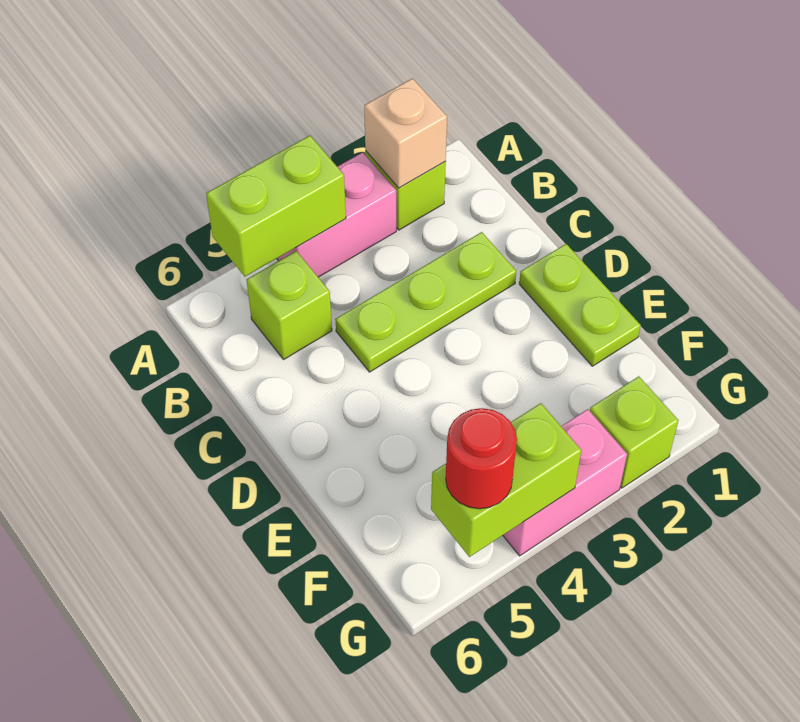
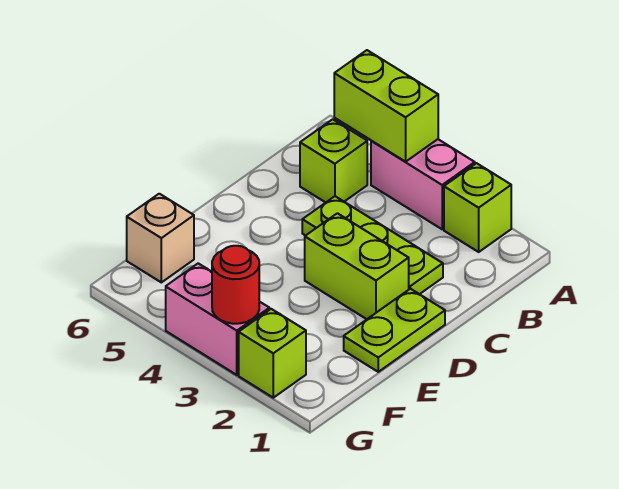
tan 1x1 brick [364,78,447,188] -> tan 1x1 brick moved to [127,194,194,282]
lime 1x2 brick [431,403,581,557] -> lime 1x2 brick moved to [305,213,409,319]
red 1x1 round brick [446,408,517,509] -> red 1x1 round brick moved to [212,246,259,324]

